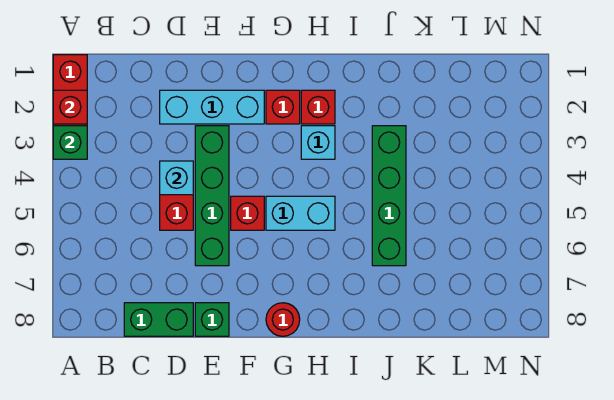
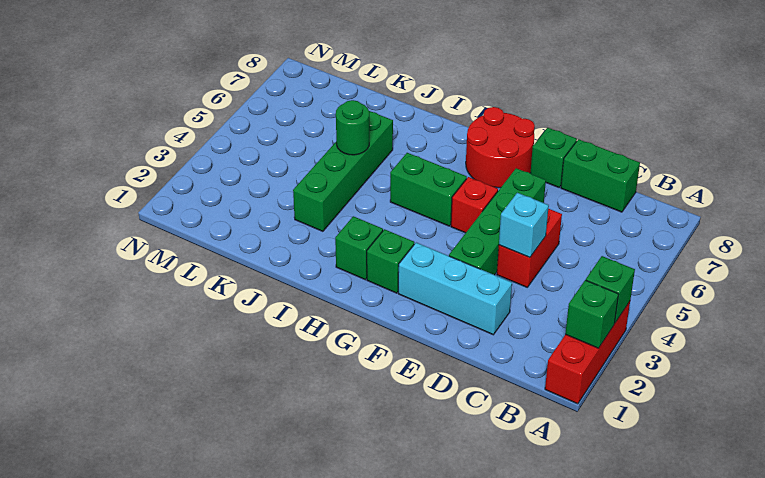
red 1x1 brick [53,90,87,124] -> green 1x1 brick [565,280,619,348]
red 1x1 brick [266,90,300,124] -> green 1x1 brick [367,229,414,293]
cyan 1x2 brick [266,196,335,230] -> green 1x2 brick [390,153,467,226]
red 1x1 round brick [266,303,300,336] -> red 2x2 round brick [466,107,535,188]
red 1x1 brick [301,90,335,124] -> green 1x1 brick [335,216,383,280]
cyan 1x1 brick [301,126,335,159] -> none
none -> green 1x1 round brick [336,100,369,155]

